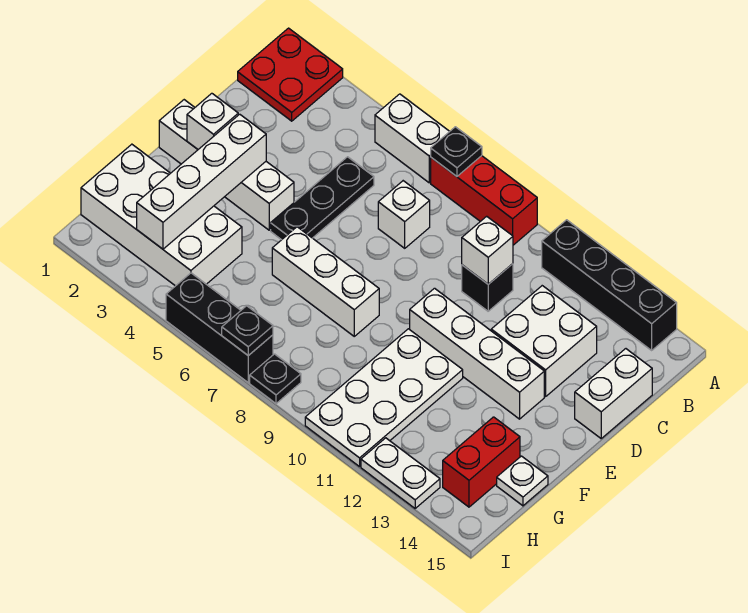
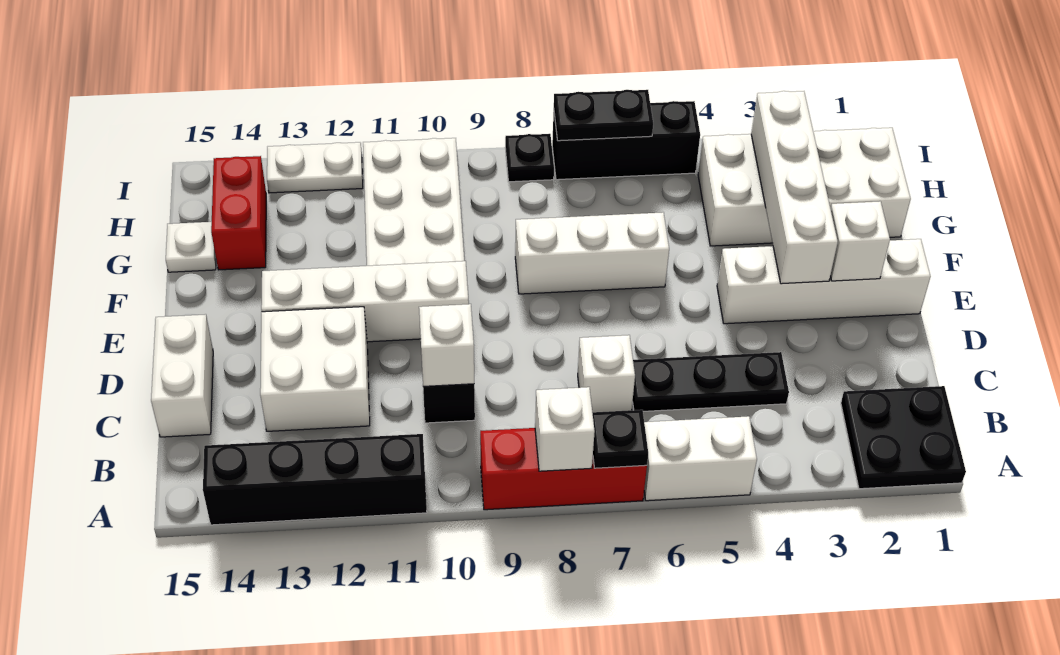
red 2x2 plate [238,28,343,121] -> black 2x2 plate [841,386,966,489]
none -> white 1x1 brick [535,387,595,471]
black 1x3 plate [271,157,374,240] -> black 1x3 plate turned to [633,352,789,411]
black 1x1 plate [222,306,273,356] -> black 1x2 plate [554,90,653,141]

